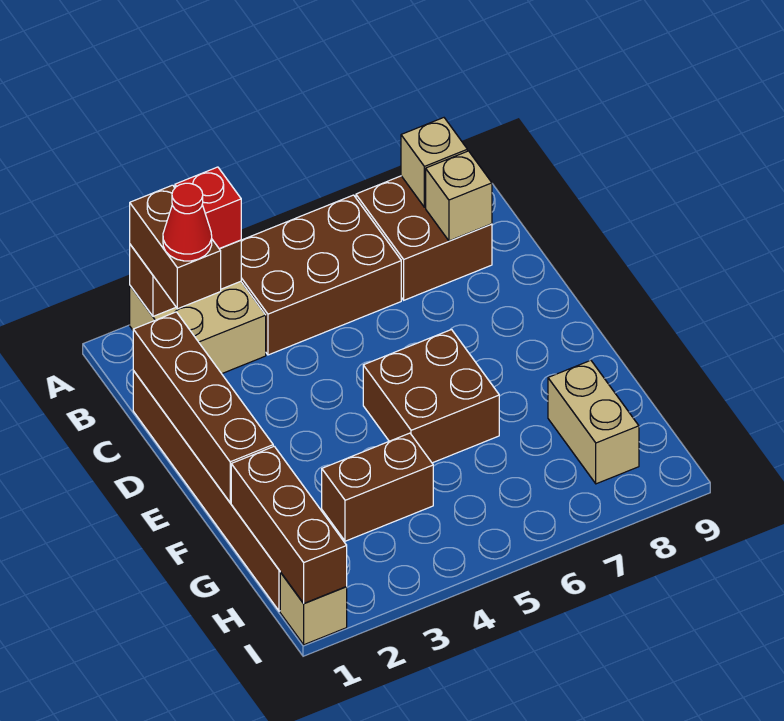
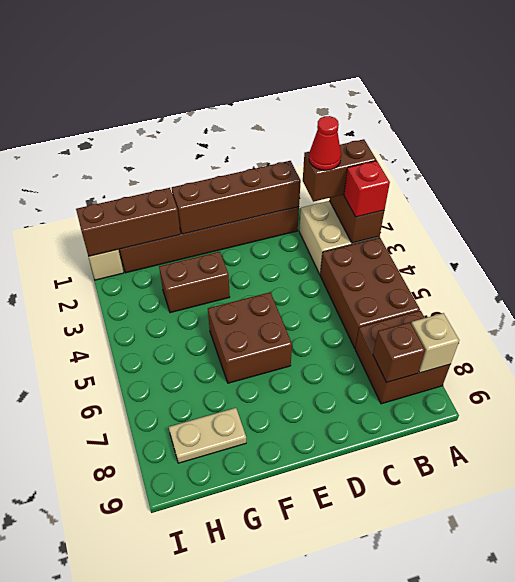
tan 1x1 brick [426,151,492,241] -> brown 1x1 brick [373,322,425,383]
brown 1x2 brick [322,433,433,541] -> brown 1x2 brick turned to [159,252,230,313]
tan 1x2 brick [548,360,639,484] -> tan 1x2 plate [169,408,246,463]

